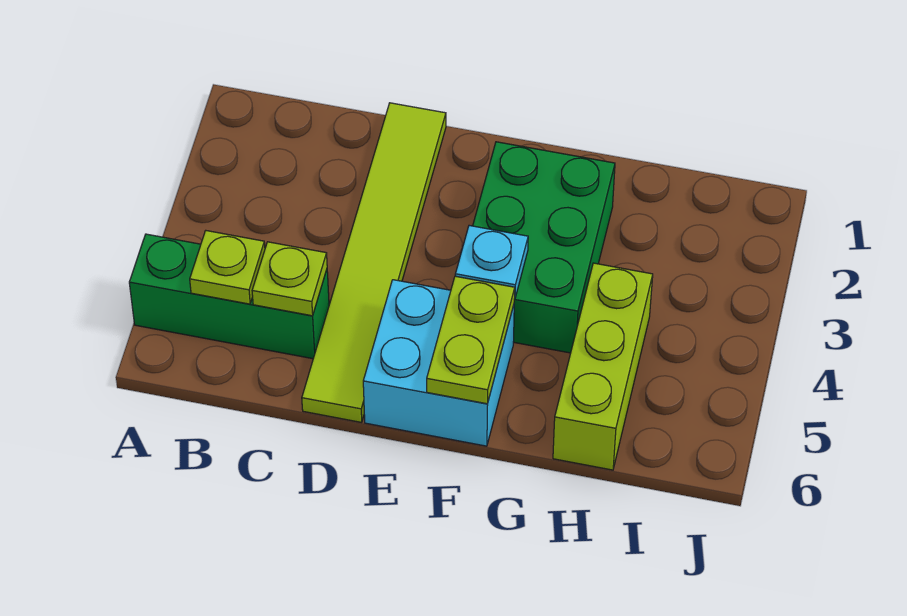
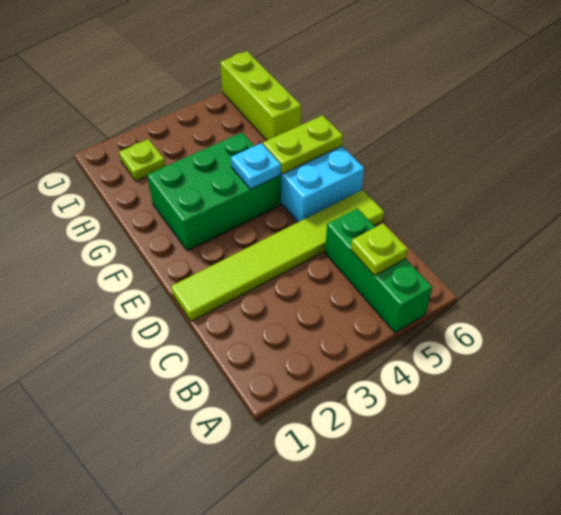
lime 1x1 plate [252,242,327,316] -> lime 1x1 plate moved to [119,139,165,181]
lime 1x3 brick [553,263,653,470] -> lime 1x3 brick turned to [220,51,301,140]

